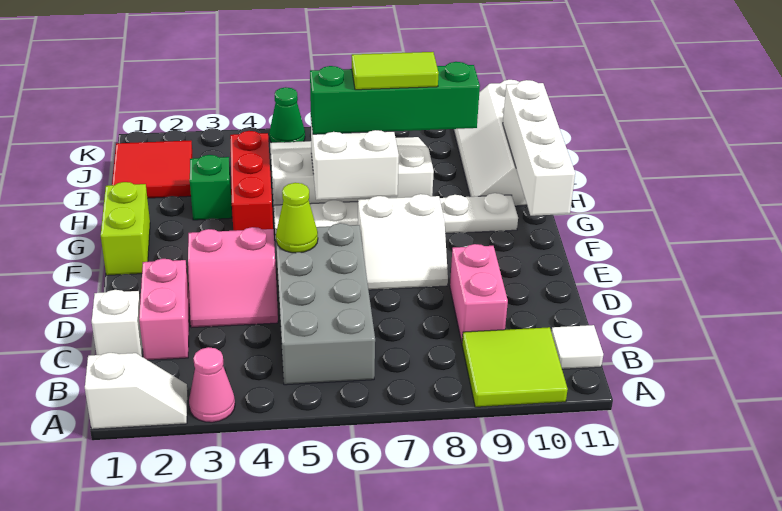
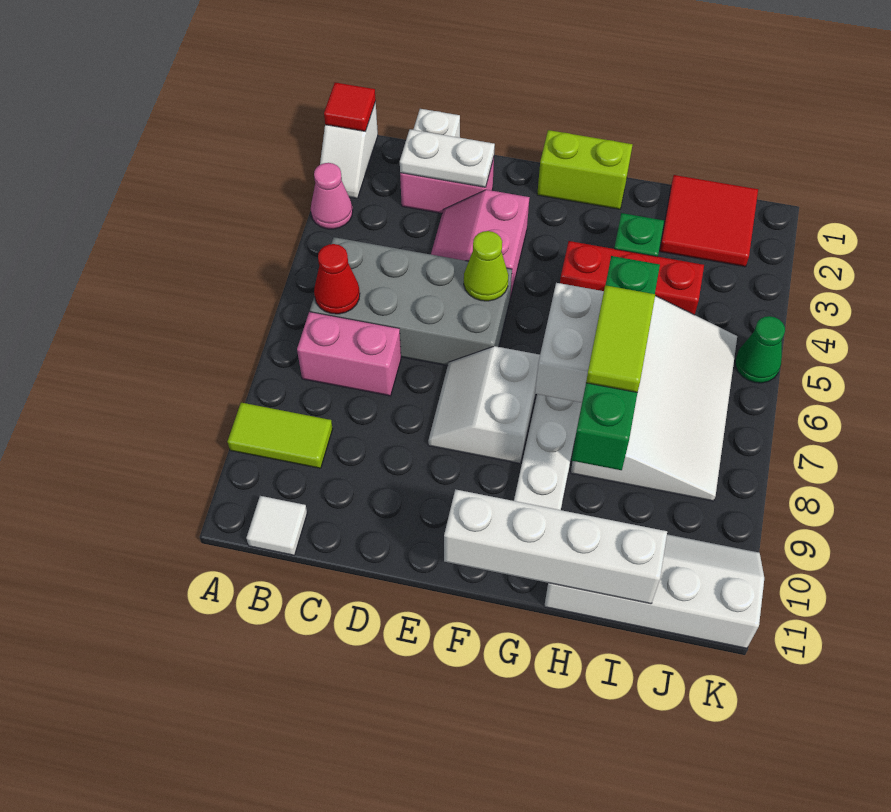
none -> red 1x1 tile [324,82,376,131]
lime 2x2 tile [462,327,568,407] -> lime 1x2 tile [228,403,333,468]
none -> red 1x1 cone [314,244,360,314]
none -> white 1x2 plate [400,129,495,187]
pink 1x2 brick [450,244,508,342] -> pink 1x2 brick moved to [297,312,401,396]

